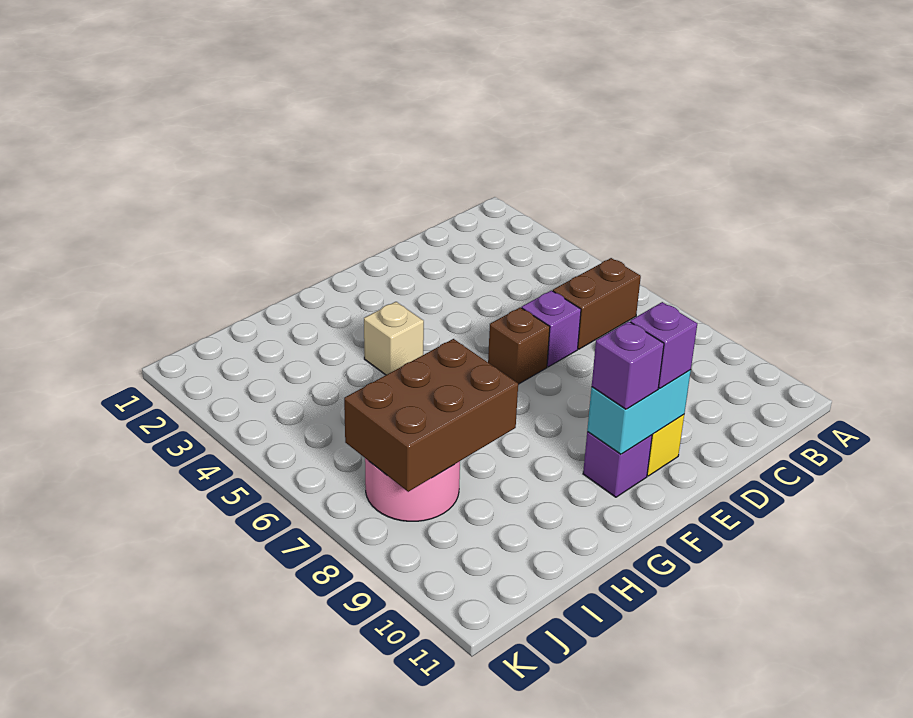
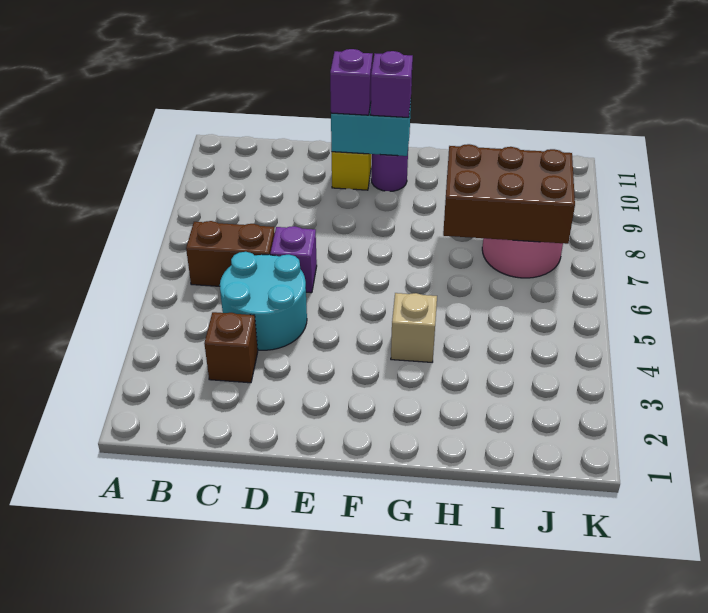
none -> cyan 2x2 round brick [220,252,307,350]
brown 1x1 brick [488,307,550,384] -> brown 1x1 brick moved to [204,312,258,383]
purple 1x1 brick [583,432,652,497] -> purple 1x1 round brick [371,153,408,191]

